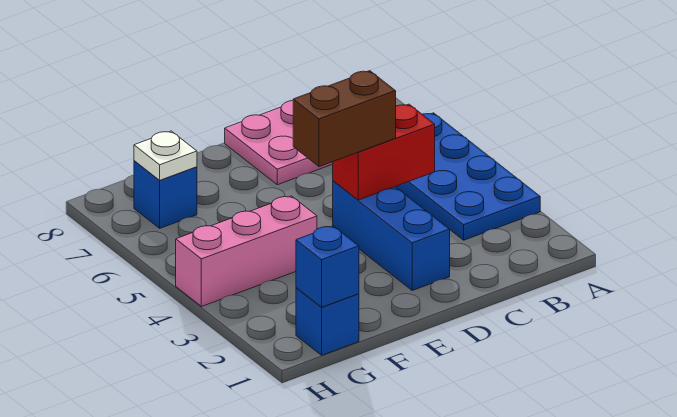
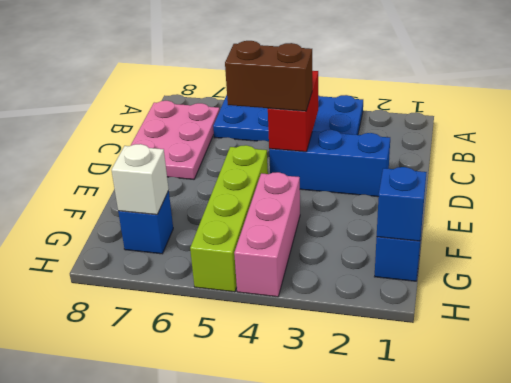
brown 1x2 brick [293,71,396,167] -> brown 1x2 brick turned to [225,41,312,111]
none -> lime 1x4 brick [190,145,268,292]
white 1x1 plate [134,131,197,180] -> white 1x1 brick [112,144,169,215]

